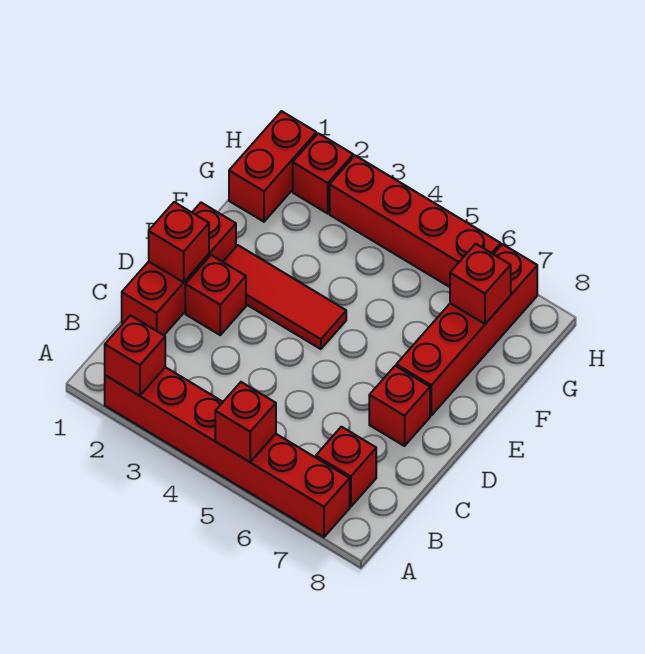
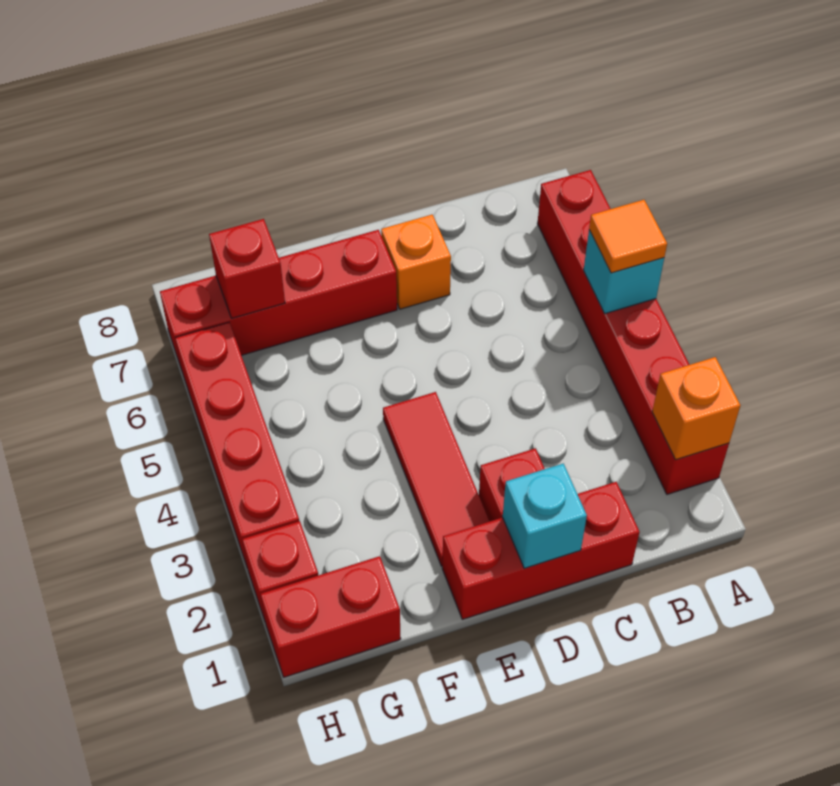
red 1x1 brick [105,315,165,396] -> orange 1x1 brick [652,357,740,460]
red 1x1 brick [215,382,276,462] -> cyan 1x1 brick [584,230,664,314]
none -> orange 1x1 tile [589,200,667,273]
red 1x1 brick [316,427,376,507] -> none
red 1x1 brick [149,202,209,282] -> cyan 1x1 brick [503,464,587,568]
red 1x1 brick [369,366,430,446] -> orange 1x1 brick [381,215,451,309]

